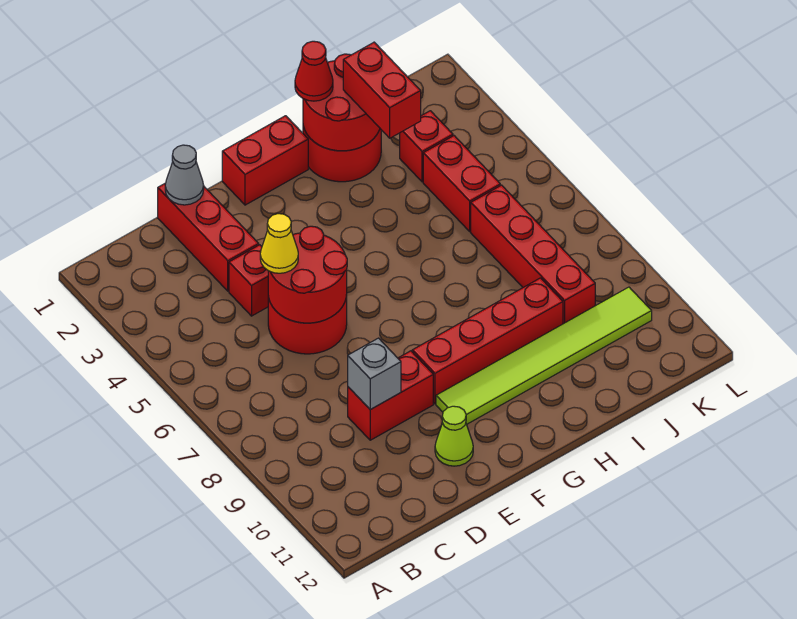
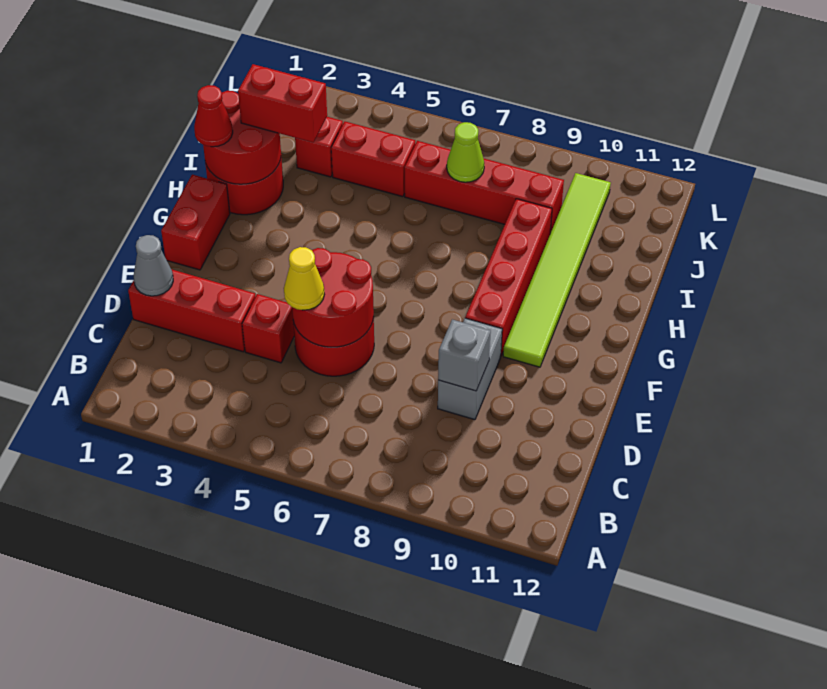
red 1x2 brick [348,351,433,440] -> grey 1x2 brick [438,318,502,420]
lime 1x1 cone [435,406,473,466] -> lime 1x1 cone moved to [447,122,484,182]

